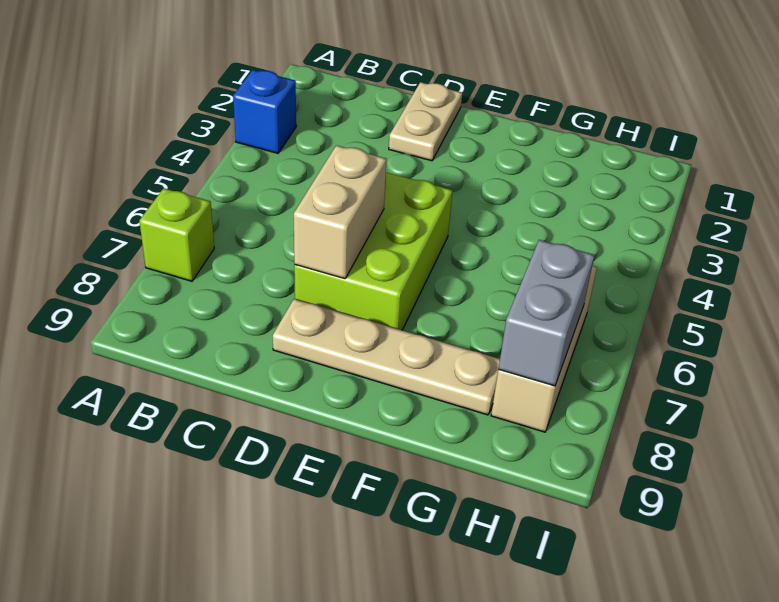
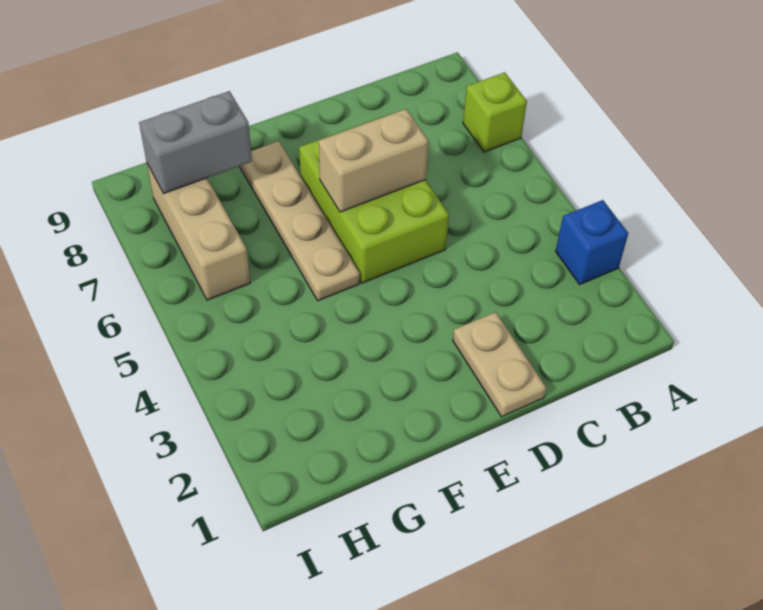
tan 1x2 brick [294,145,387,279] -> tan 1x2 brick turned to [319,109,429,212]
tan 1x4 plate [273,299,500,415] -> tan 1x4 plate turned to [240,141,360,301]
grey 1x2 brick [499,240,595,386] -> grey 1x2 brick turned to [139,91,252,194]

